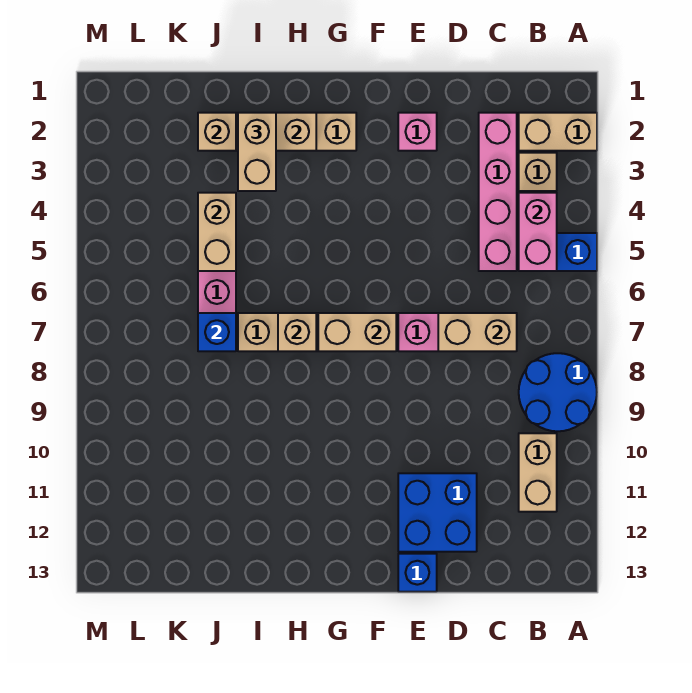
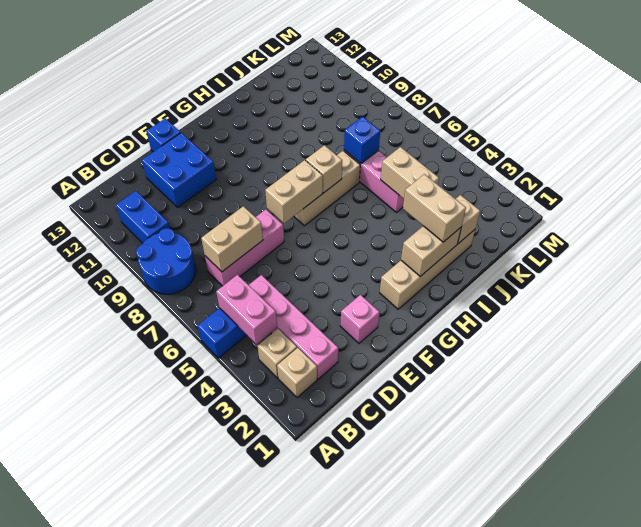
tan 1x2 brick [519,113,597,151] -> tan 1x1 brick [277,348,317,398]
tan 1x2 brick [519,433,557,512] -> blue 1x2 brick [116,191,170,243]

